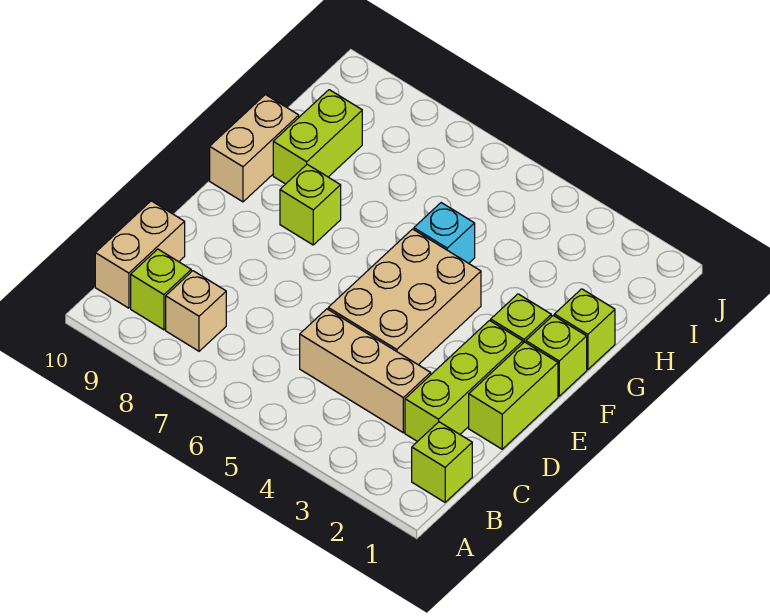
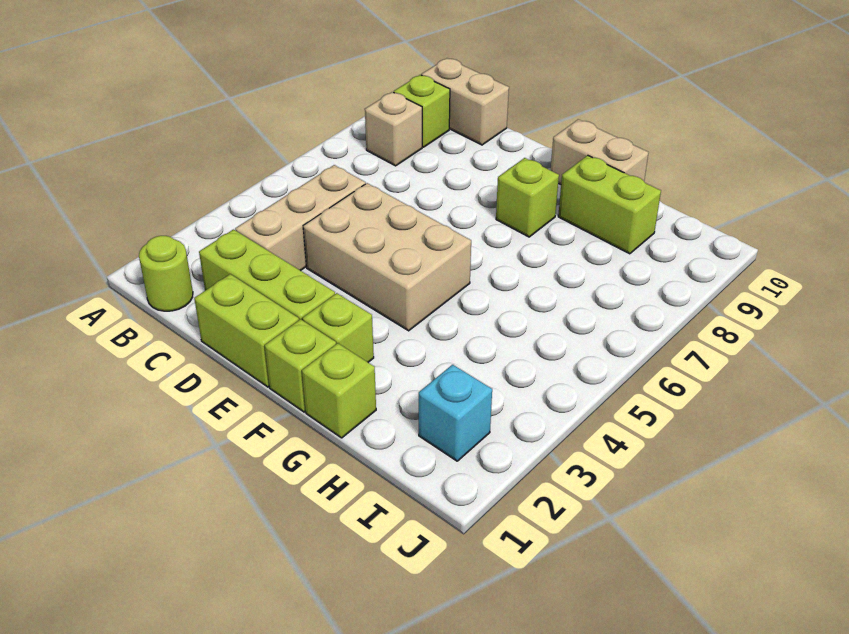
lime 1x1 brick [412,422,472,502] -> lime 1x1 round brick [139,236,193,311]
cyan 1x1 brick [414,203,475,263] -> cyan 1x1 brick moved to [419,365,492,461]

